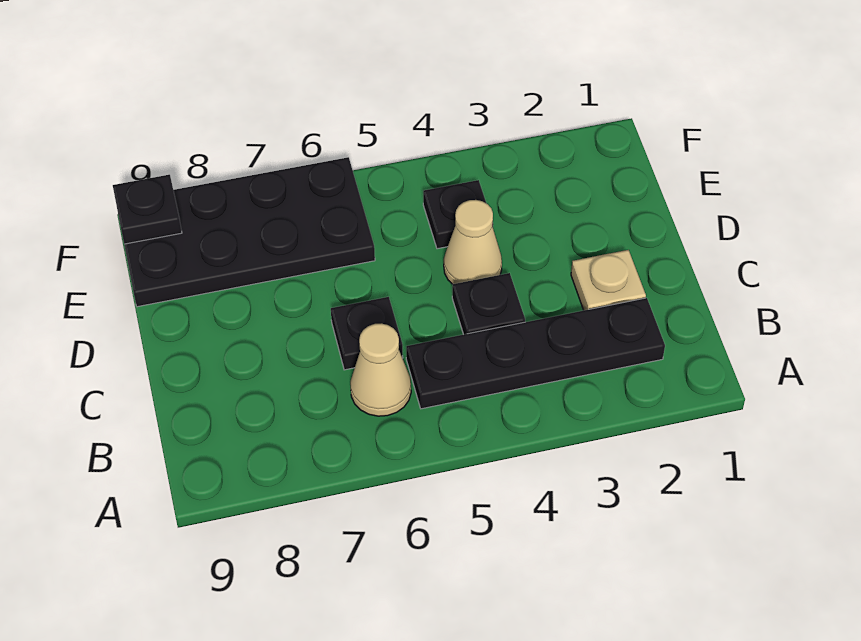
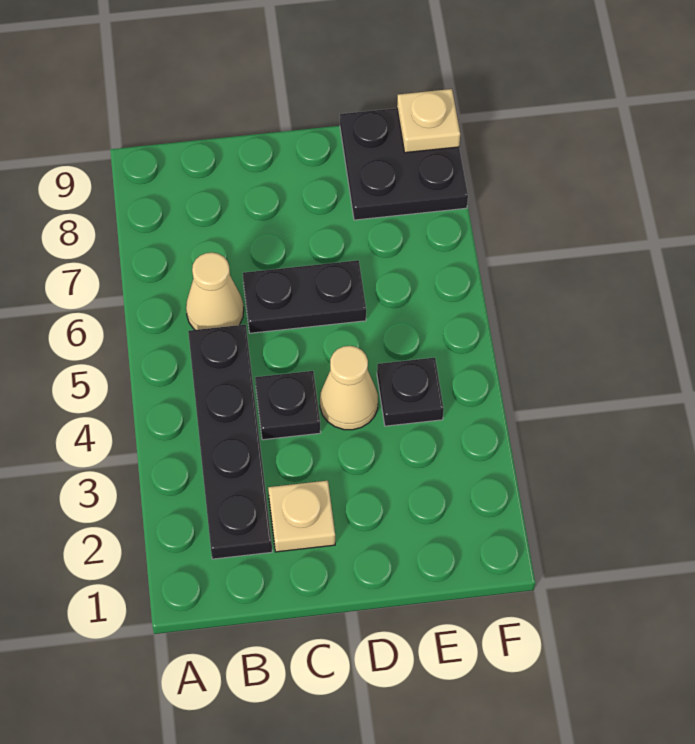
black 1x1 plate [331,297,403,370] -> black 1x2 plate [243,260,366,333]
black 2x4 plate [124,157,375,307] -> black 2x2 plate [340,108,468,220]
black 1x1 plate [113,175,182,244] -> tan 1x1 plate [397,89,460,153]

